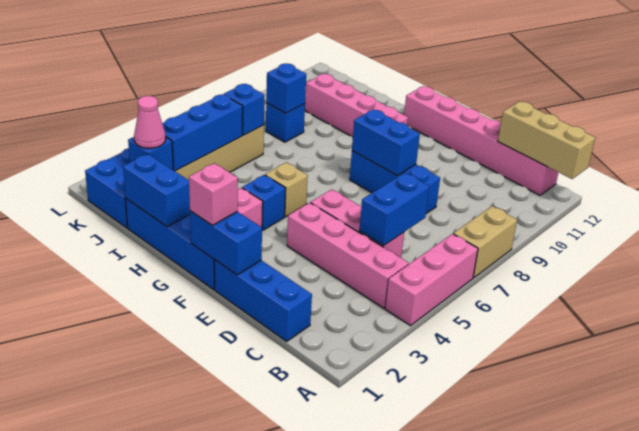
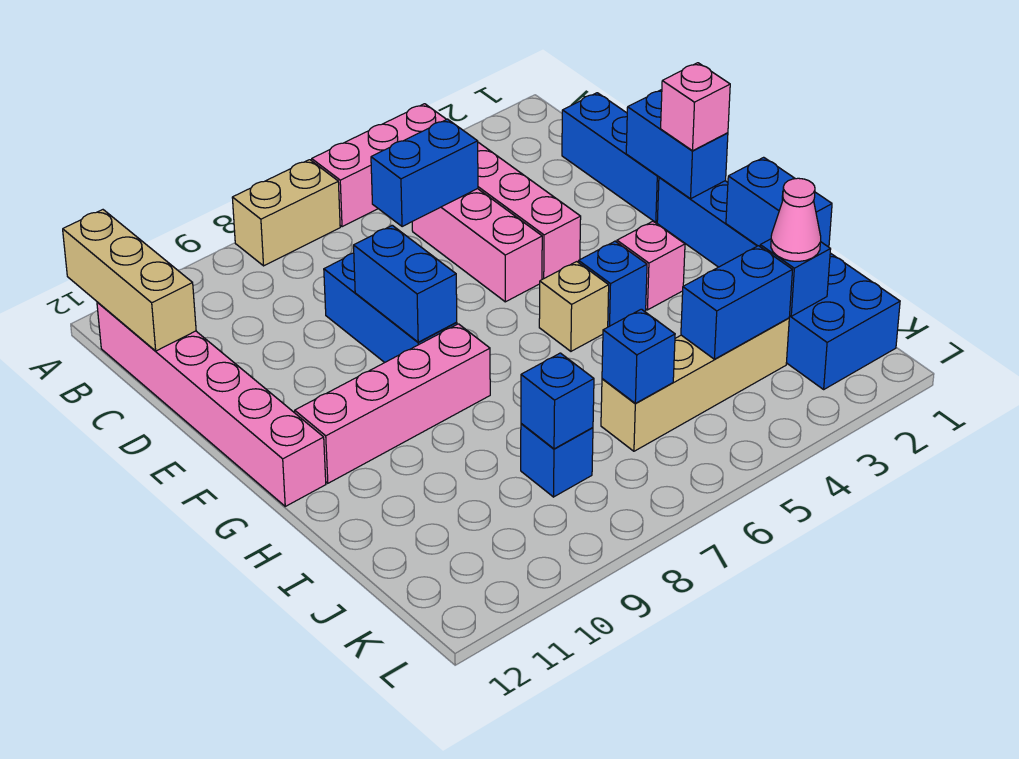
pink 1x4 brick [305,74,408,137] -> pink 1x4 brick turned to [295,324,490,483]
blue 1x3 brick [162,94,243,171] -> blue 1x2 brick [681,246,792,359]

